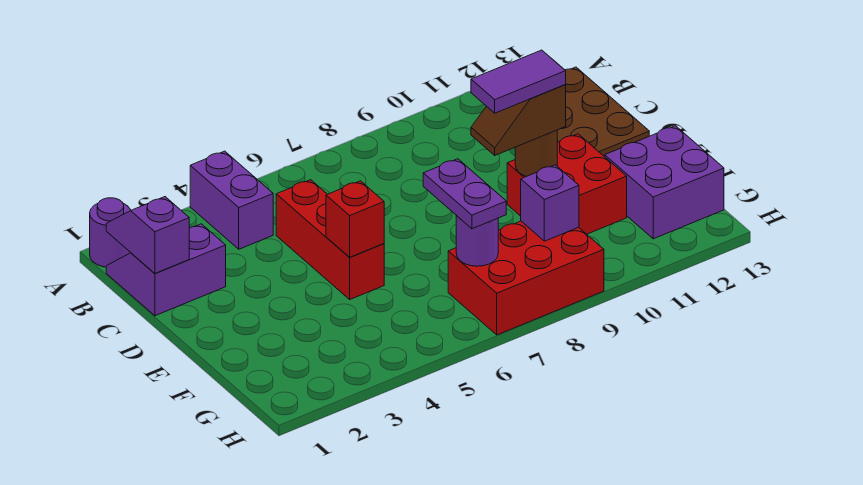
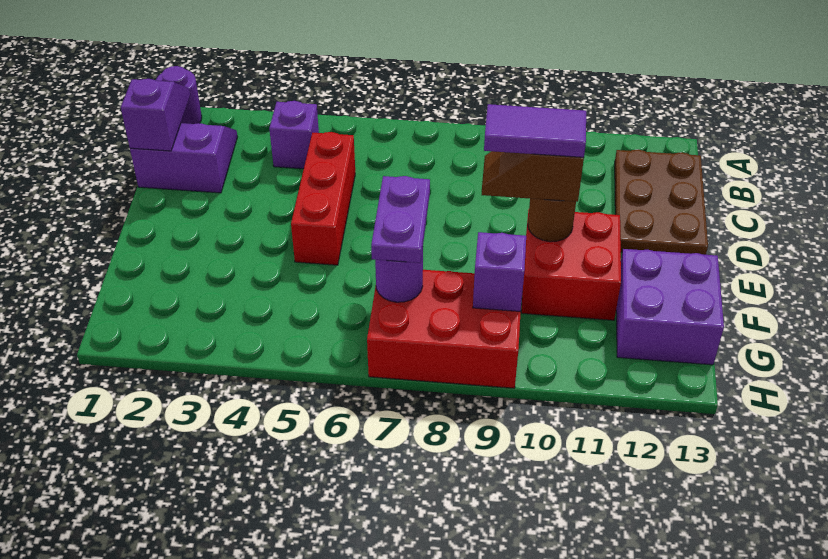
purple 1x2 brick [190,151,273,249] -> purple 1x1 brick [269,101,319,169]
red 1x1 brick [326,181,384,257] -> none

